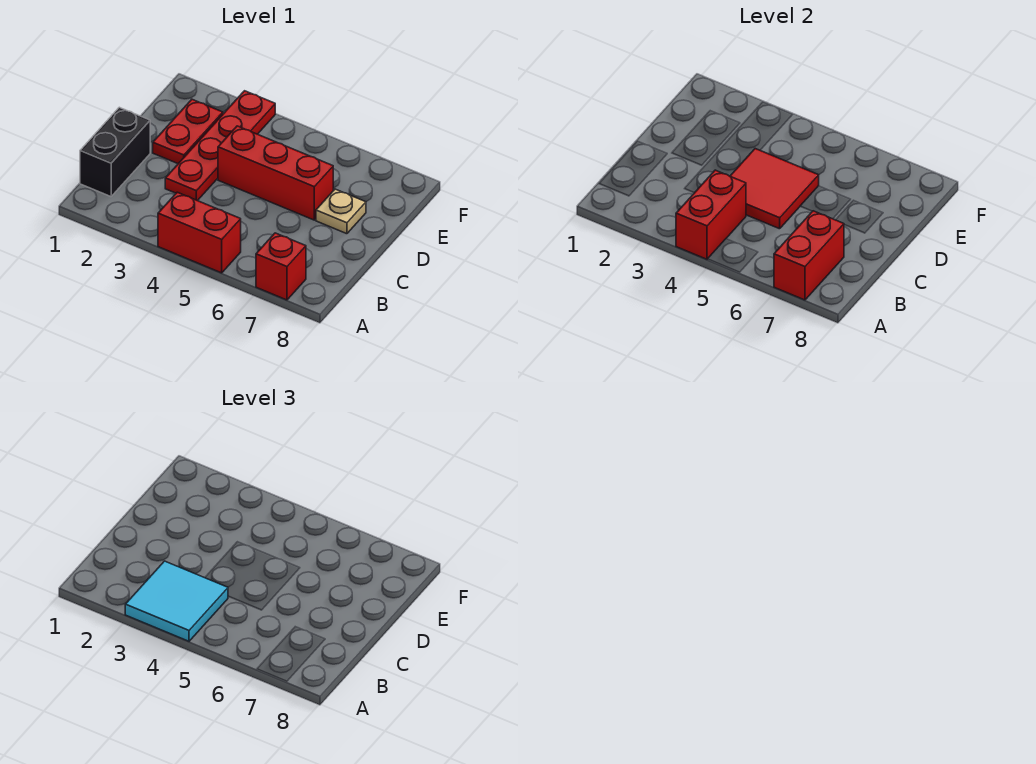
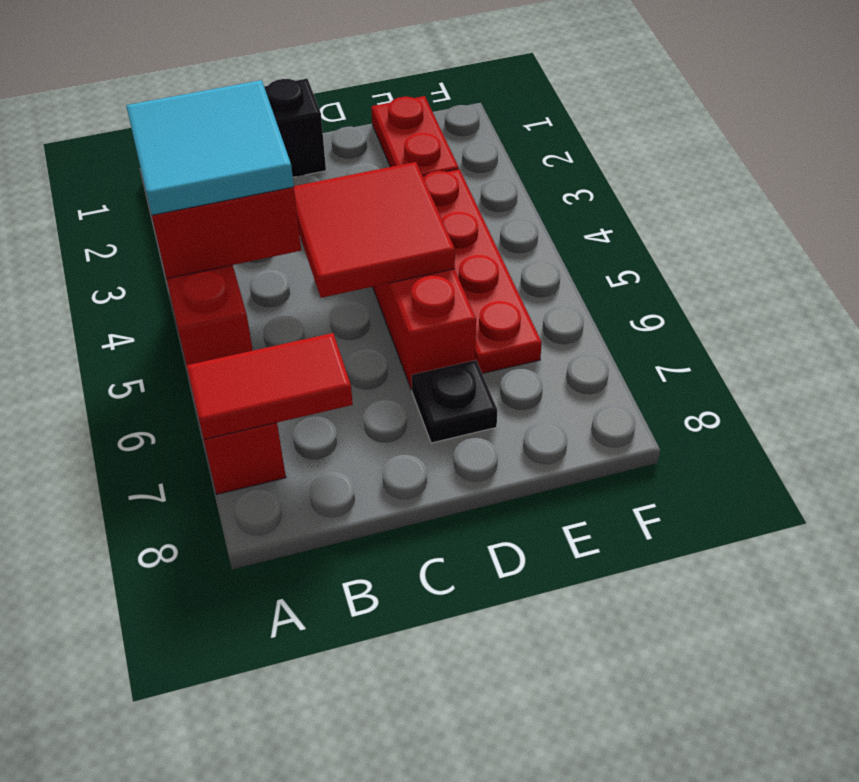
red 1x2 brick [774,211,844,300] -> red 1x2 tile [187,333,353,439]
red 1x4 plate [165,91,275,201] -> red 1x4 plate turned to [423,169,542,374]
red 1x2 plate [153,99,223,164] -> red 1x2 plate turned to [371,96,459,176]
tan 1x1 plate [316,189,366,234] -> black 1x1 plate [412,360,497,443]

